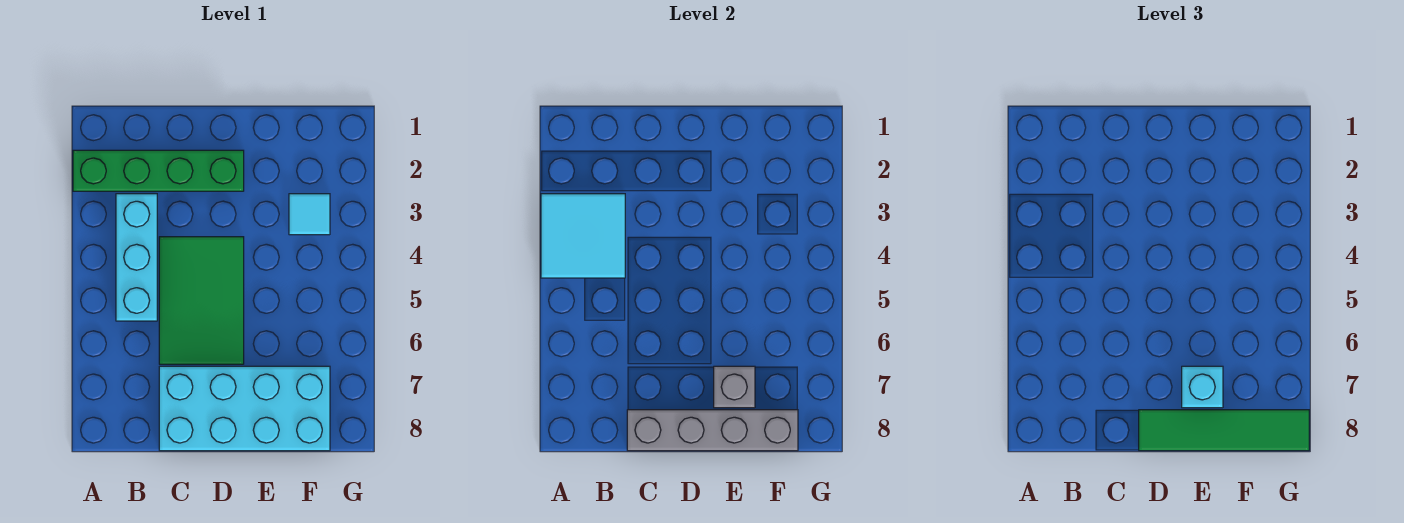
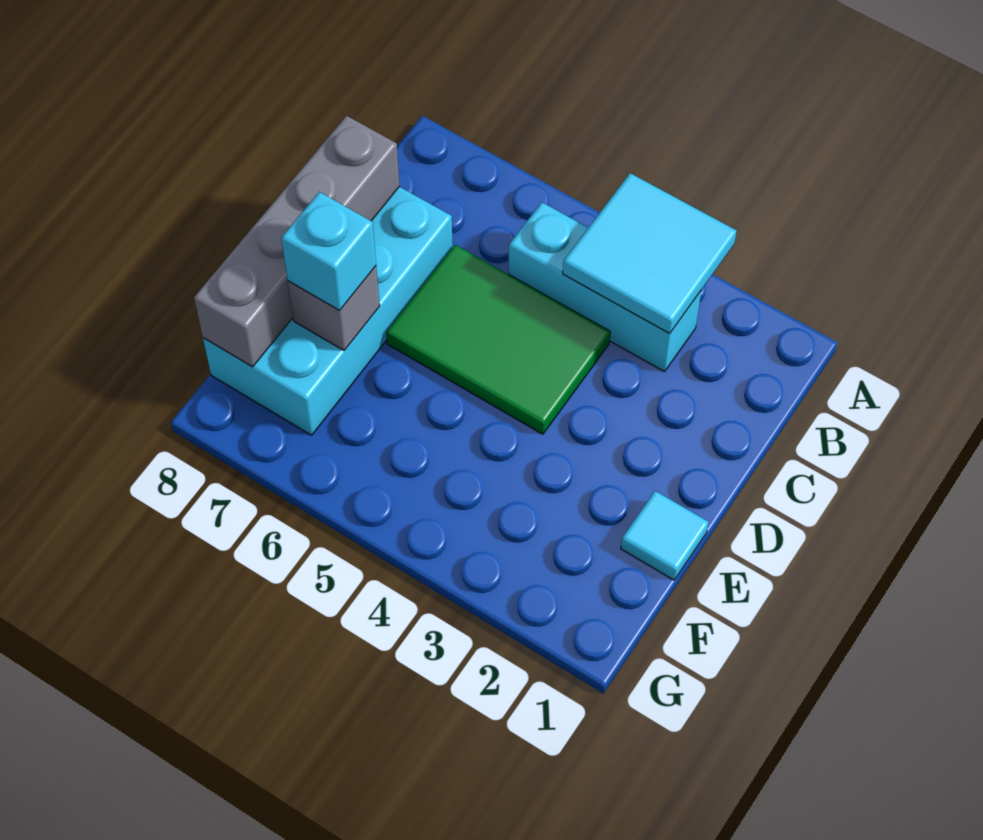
green 1x4 brick [73,150,244,191] -> none
green 1x4 tile [1139,410,1309,451] -> none
cyan 1x1 tile [289,194,330,235] -> cyan 1x1 tile moved to [621,491,709,580]

